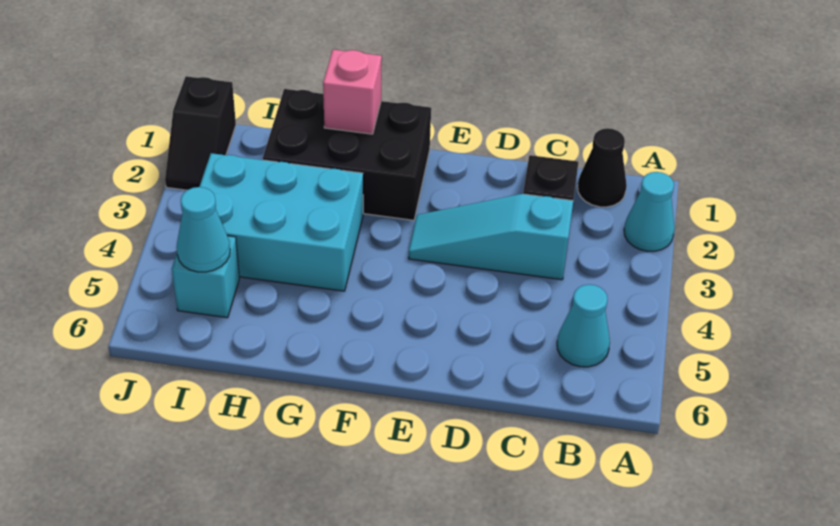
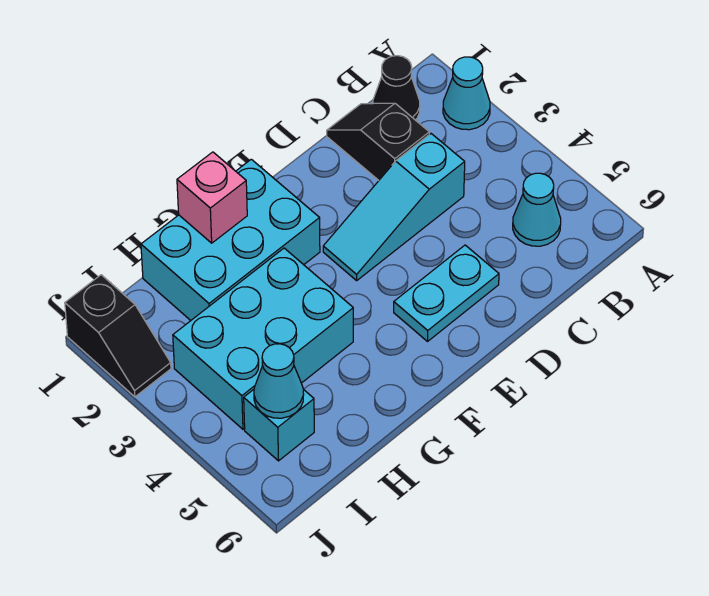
none -> cyan 1x2 plate [394,245,499,341]
black 2x3 brick [263,89,431,220] -> cyan 2x3 brick [141,159,320,320]

